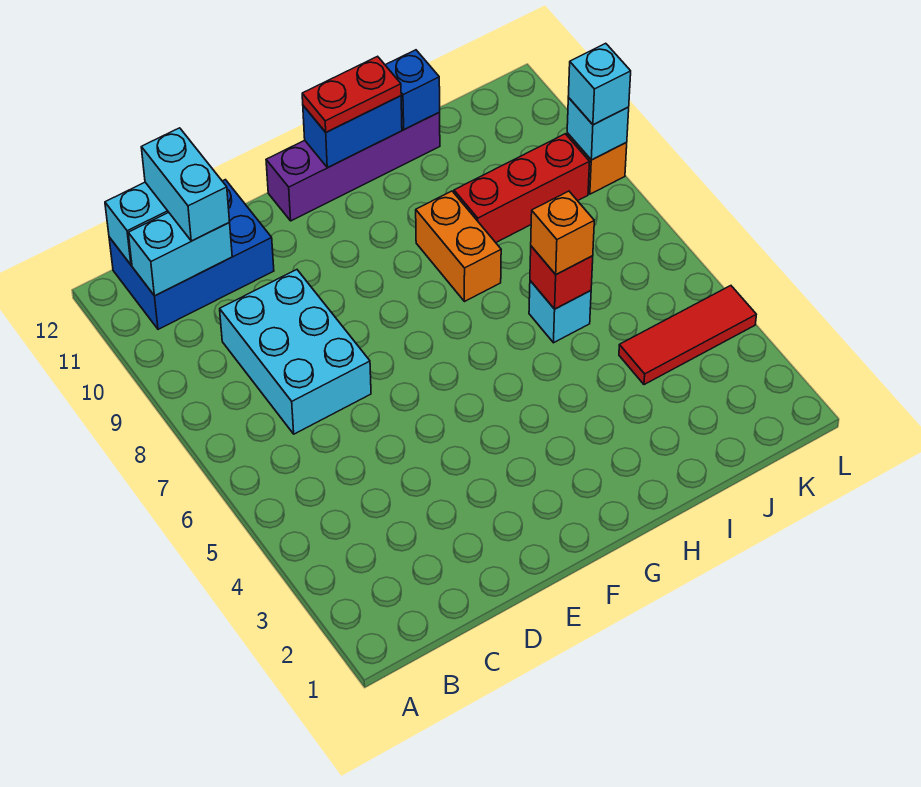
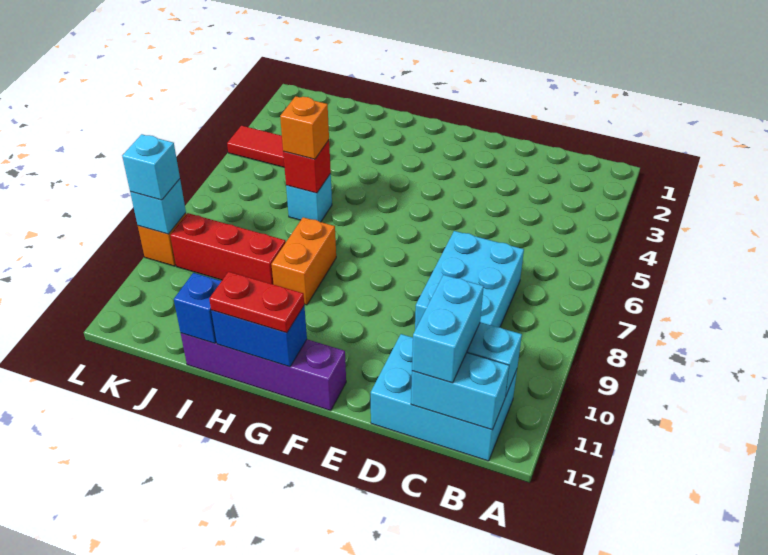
blue 2x3 brick [109,180,274,329] -> cyan 2x3 brick [371,334,517,461]

